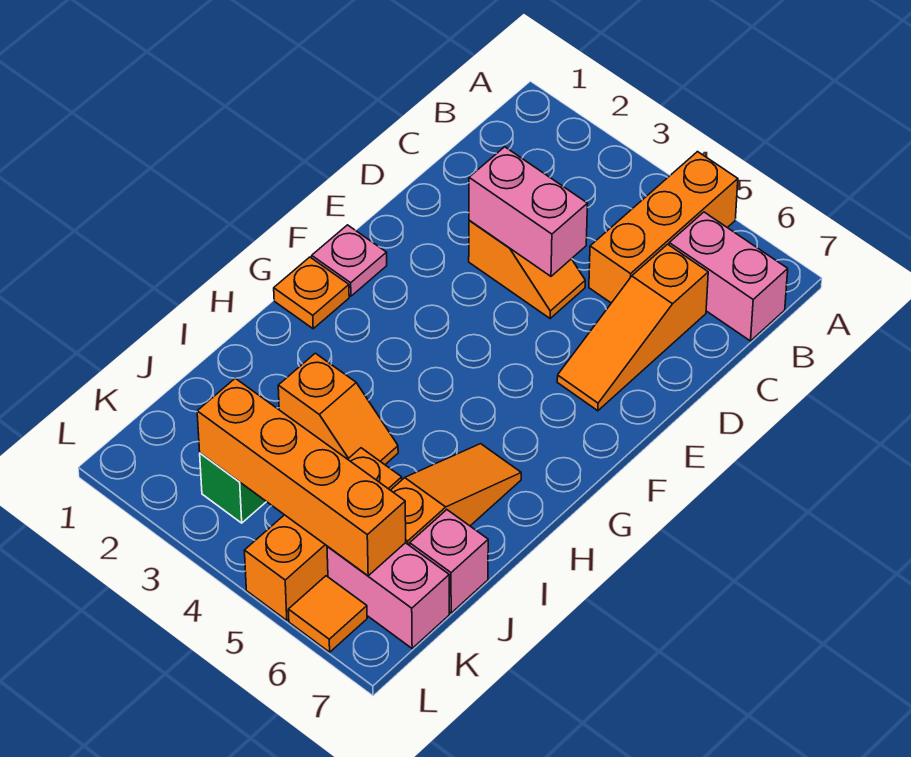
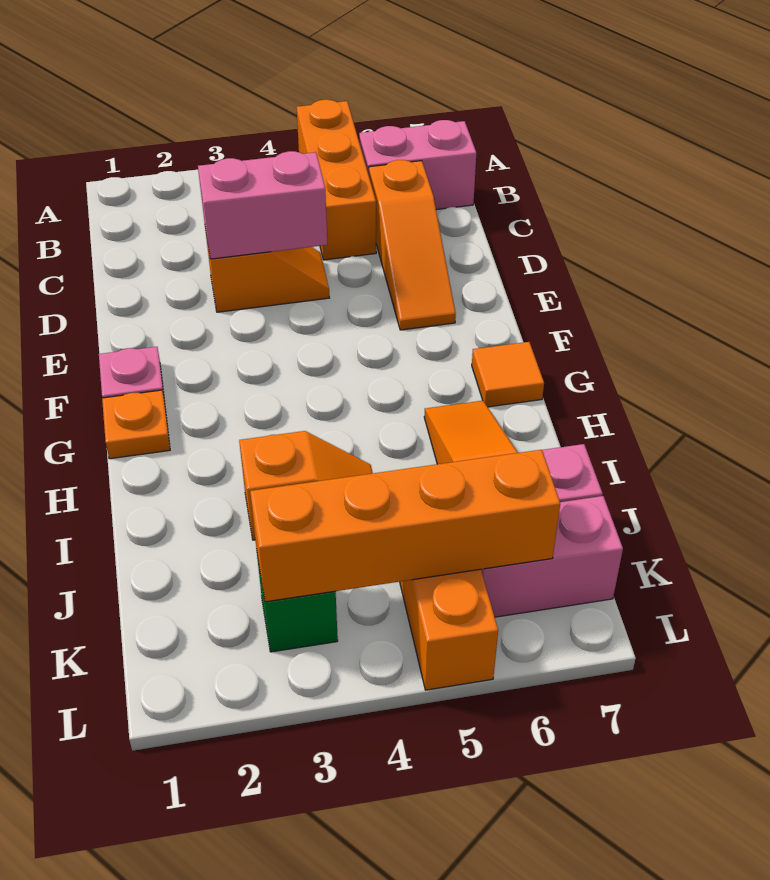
orange 1x1 tile [288,576,367,652] -> orange 1x1 tile moved to [472,342,544,407]

